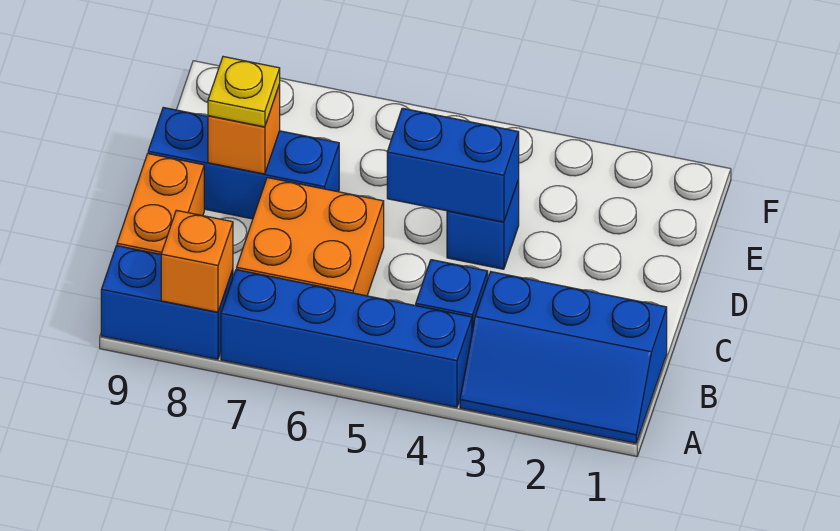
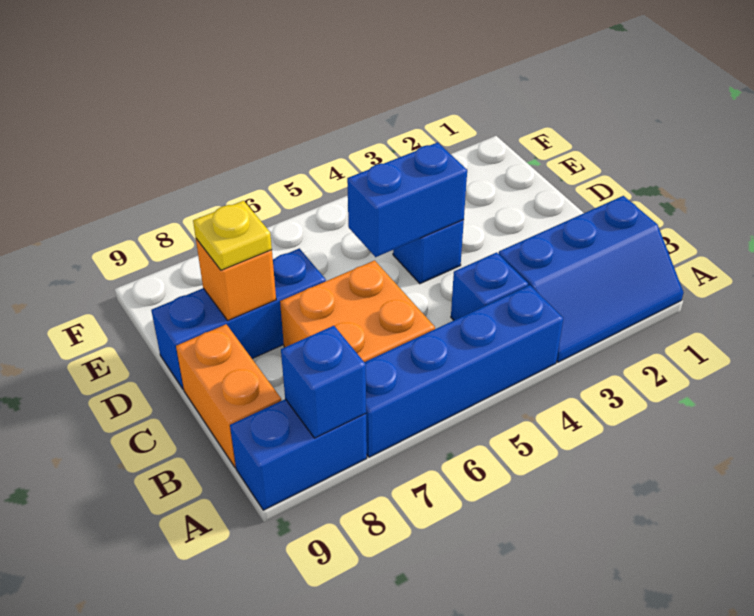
orange 1x1 brick [161,210,233,312] -> blue 1x1 brick [281,326,366,438]

